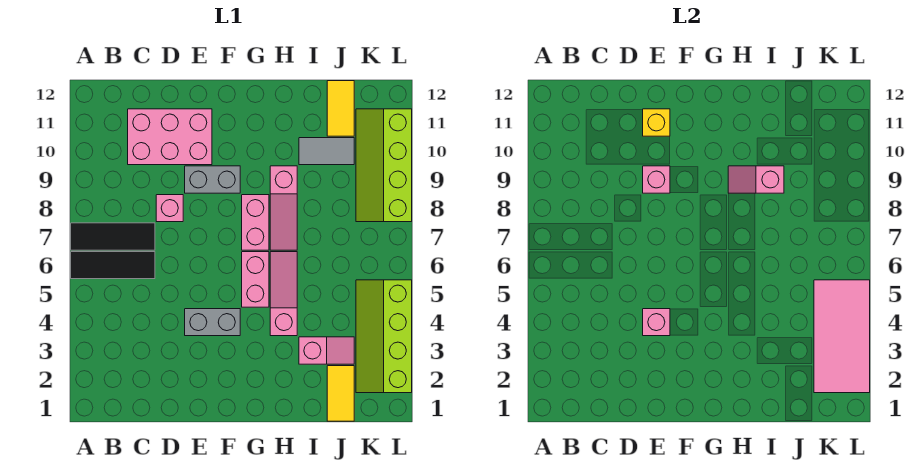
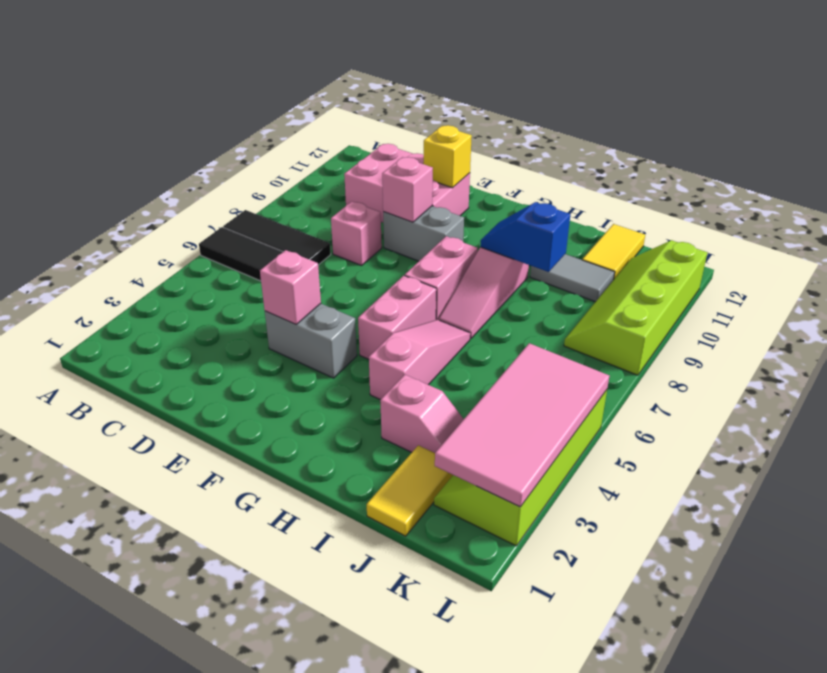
pink 1x2 slope [728,166,784,193] -> blue 1x2 slope [480,202,570,272]

